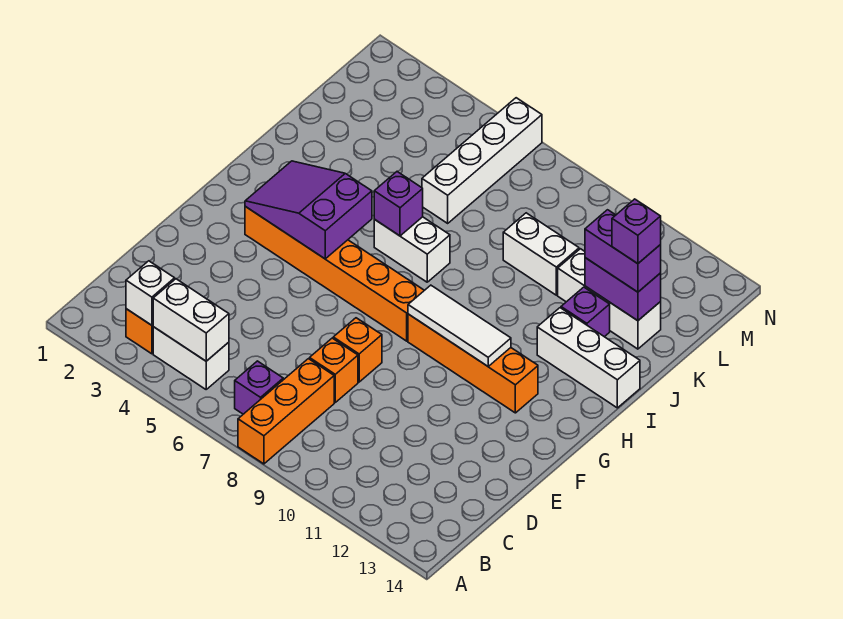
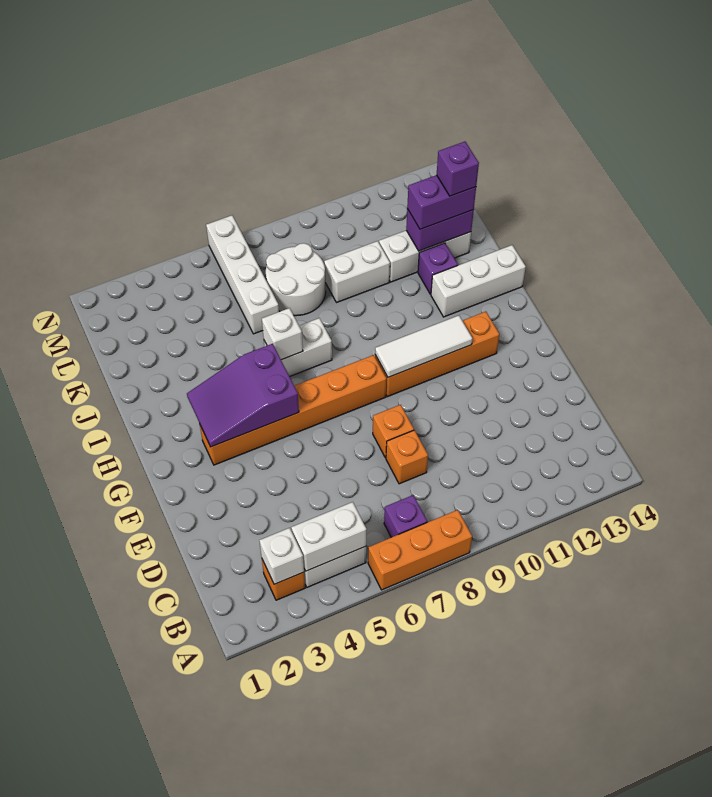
orange 1x3 brick [238,359,334,464] -> orange 1x3 brick turned to [368,510,472,590]
purple 1x1 brick [374,172,423,236] -> white 1x1 brick [262,308,303,360]
none -> white 2x2 round brick [266,243,326,316]

